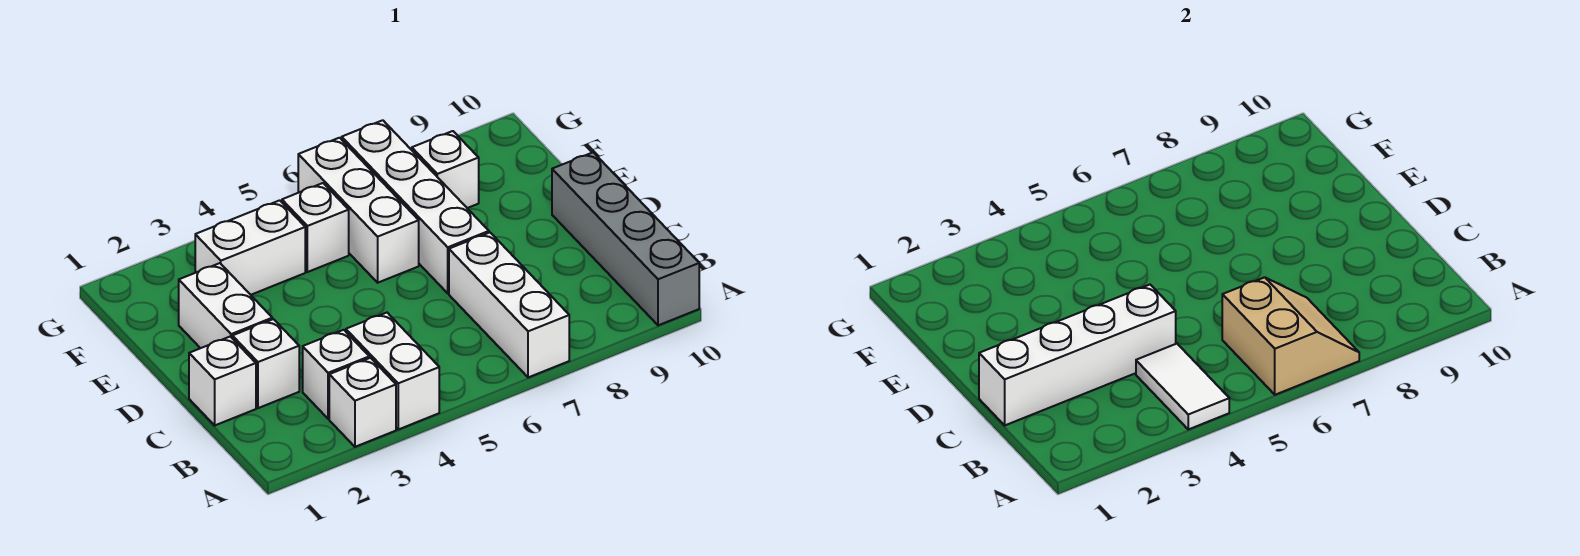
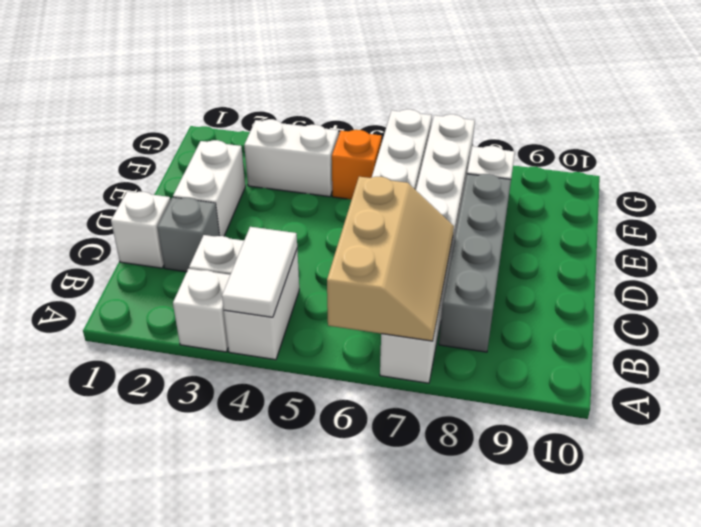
tan 2x2 slope [1222,277,1359,395] -> tan 2x3 slope [327,177,454,341]
grey 1x4 brick [552,152,699,325] -> grey 1x4 brick moved to [439,174,511,352]
white 1x4 brick [979,285,1176,425] -> none
white 1x1 brick [232,319,299,408] -> grey 1x1 brick [157,197,219,272]
white 1x1 brick [282,183,349,272] -> orange 1x1 brick [332,130,382,199]

